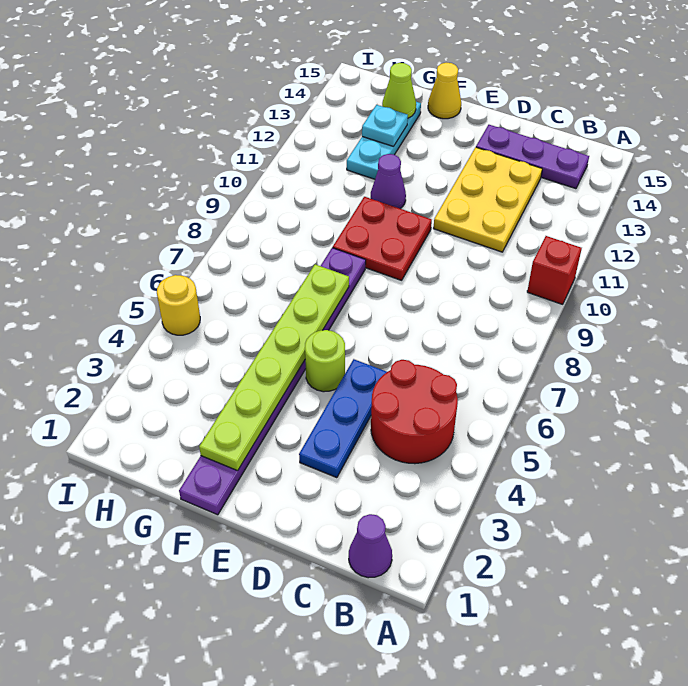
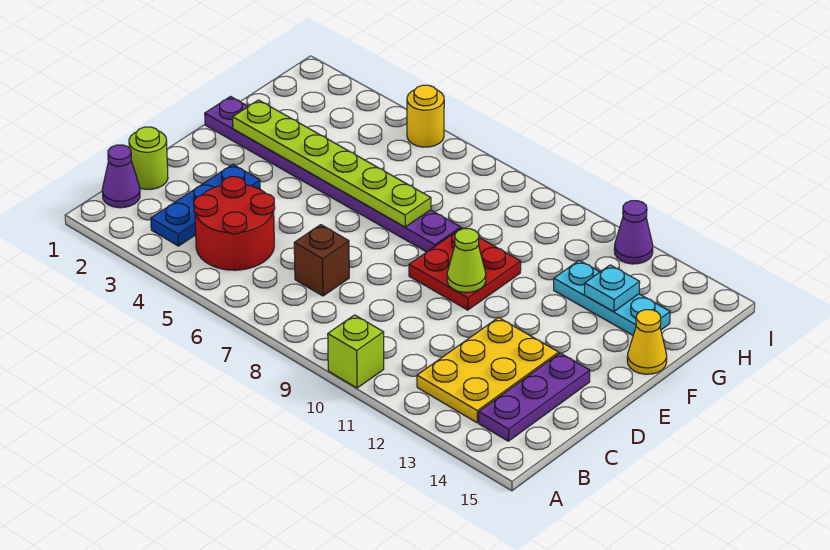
red 1x1 brick [527,236,582,304] -> lime 1x1 brick [328,315,384,388]
none -> brown 1x1 brick [294,225,349,296]
yellow 2x3 plate [433,147,542,252] -> yellow 2x3 plate turned to [417,318,559,423]
blue 1x3 plate [299,359,387,478] -> blue 1x3 plate turned to [151,164,260,246]
lime 1x1 round brick [305,330,345,392] -> lime 1x1 round brick moved to [129,127,168,189]
purple 1x1 cone [371,154,406,209] -> purple 1x1 cone moved to [614,201,653,264]
lime 1x1 cone [382,63,416,118] -> lime 1x1 cone moved to [447,228,486,293]

